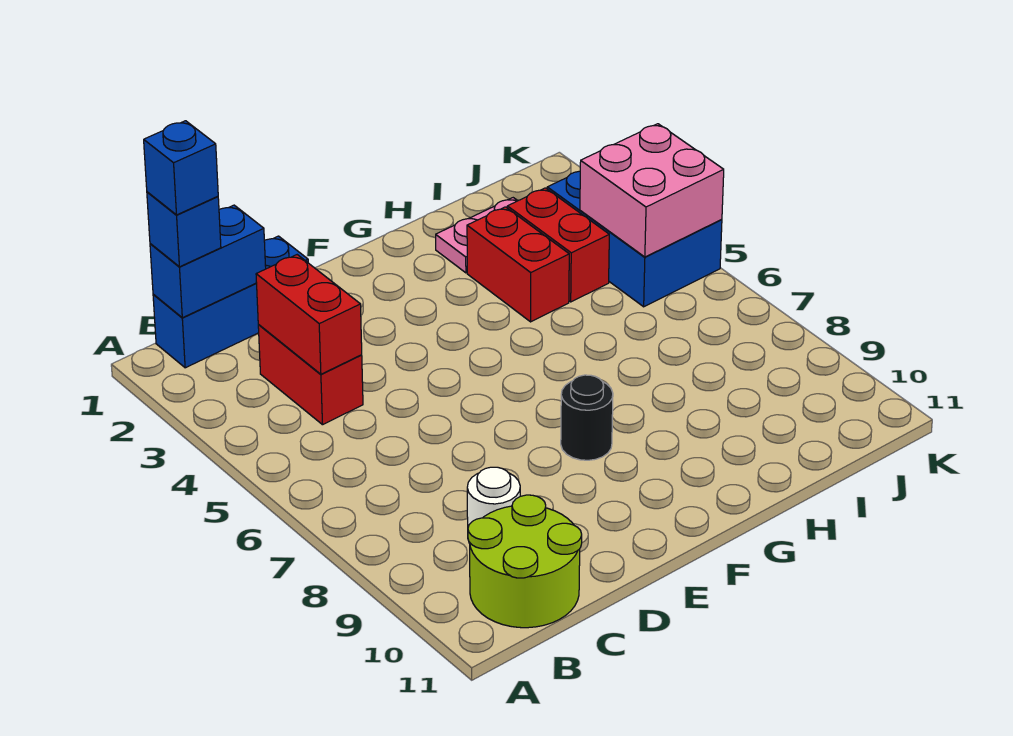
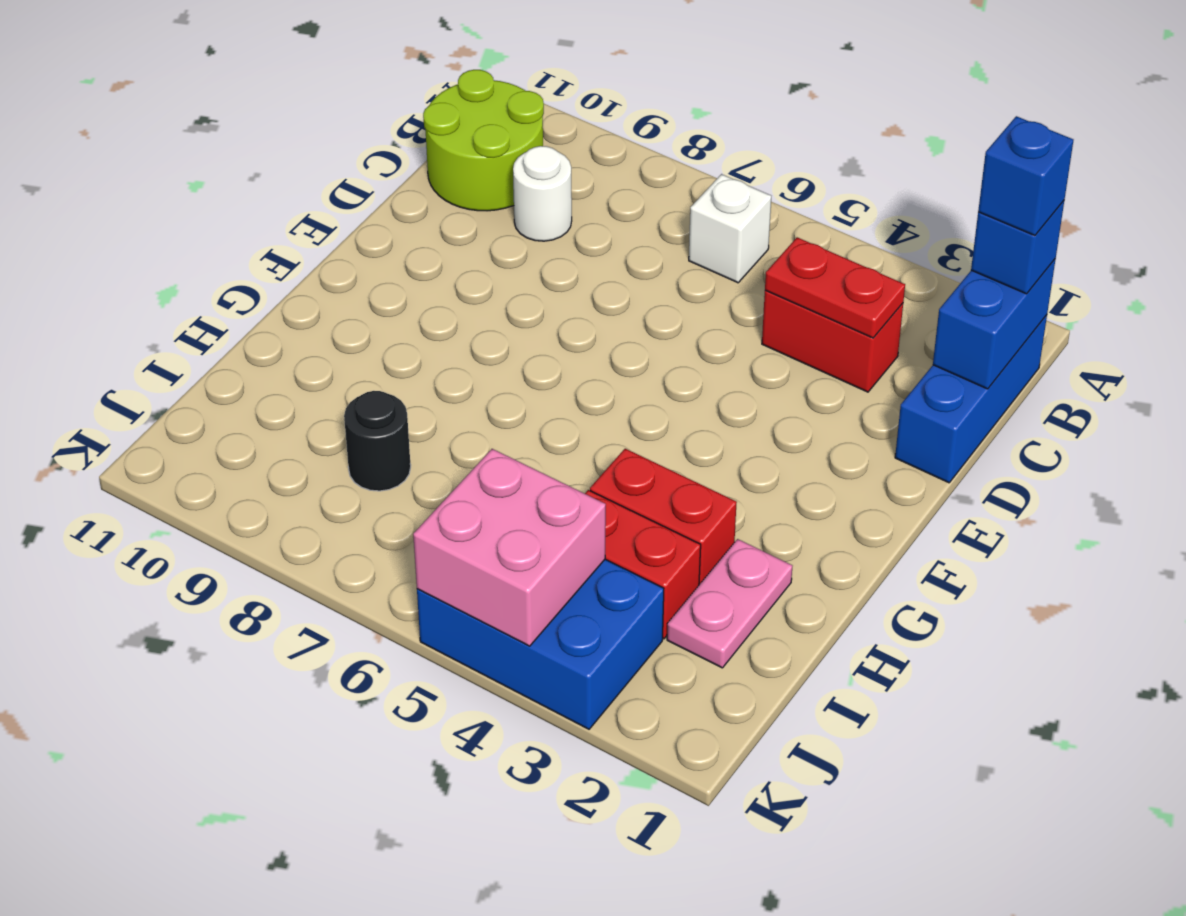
none -> white 1x1 brick [689,174,771,283]
red 1x2 brick [256,255,362,374] -> red 1x2 plate [765,237,905,338]
black 1x1 round brick [561,375,613,460] -> black 1x1 round brick moved to [344,391,411,491]

